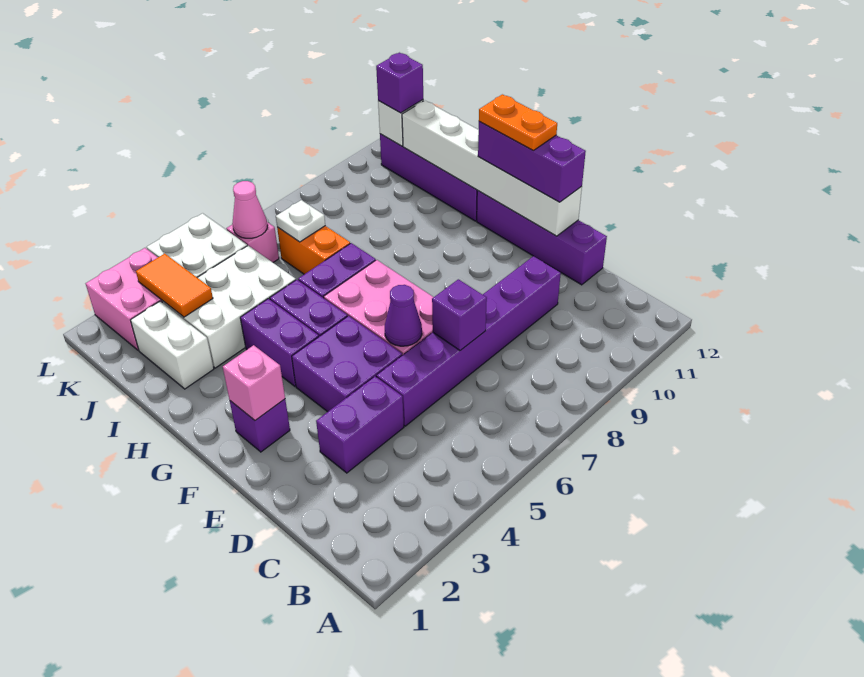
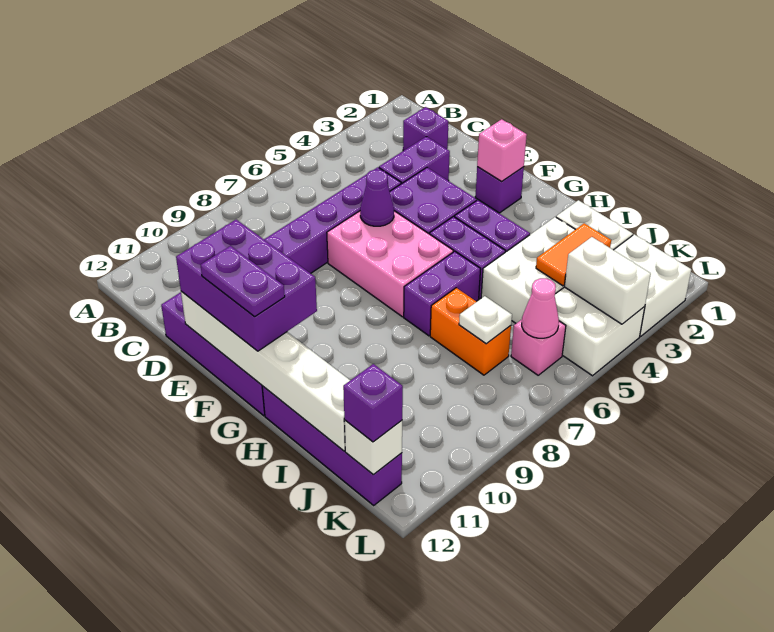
purple 1x1 brick [432,279,487,351] -> purple 1x1 brick moved to [403,107,449,151]
purple 1x3 brick [478,122,586,202] -> purple 2x3 brick [176,220,317,351]
orange 1x2 plate [479,94,557,151] -> purple 1x2 plate [201,246,285,317]
orange 1x2 tile [136,254,213,317] -> orange 1x2 tile turned to [536,223,611,286]
pink 2x2 brick [86,248,162,350] -> white 2x2 brick [614,234,691,337]
none -> white 1x2 brick [564,237,651,324]

